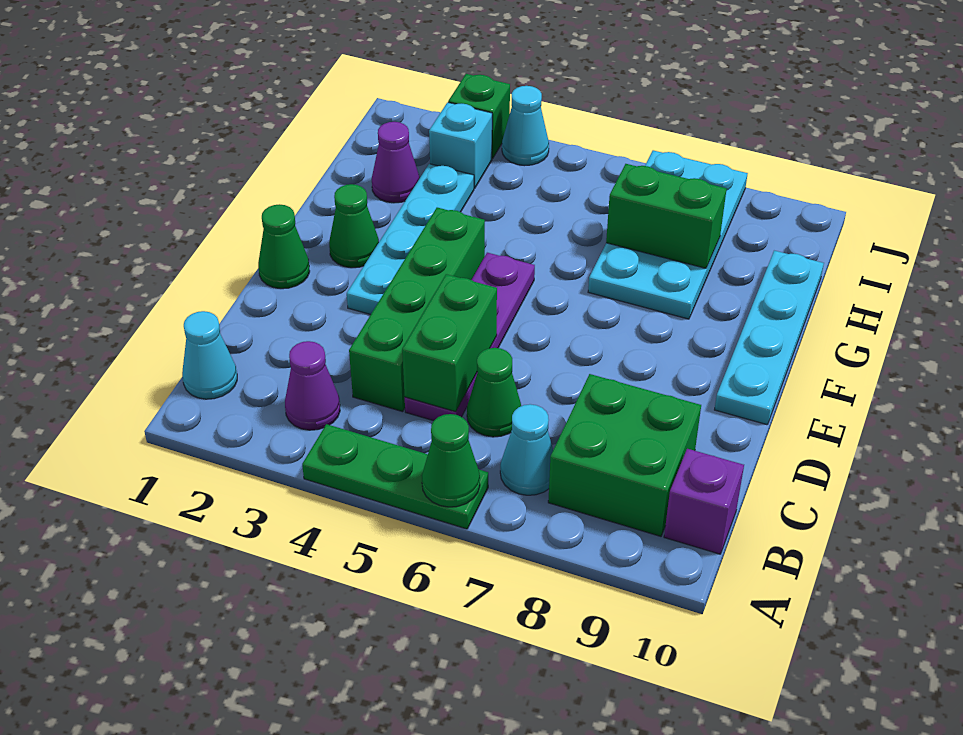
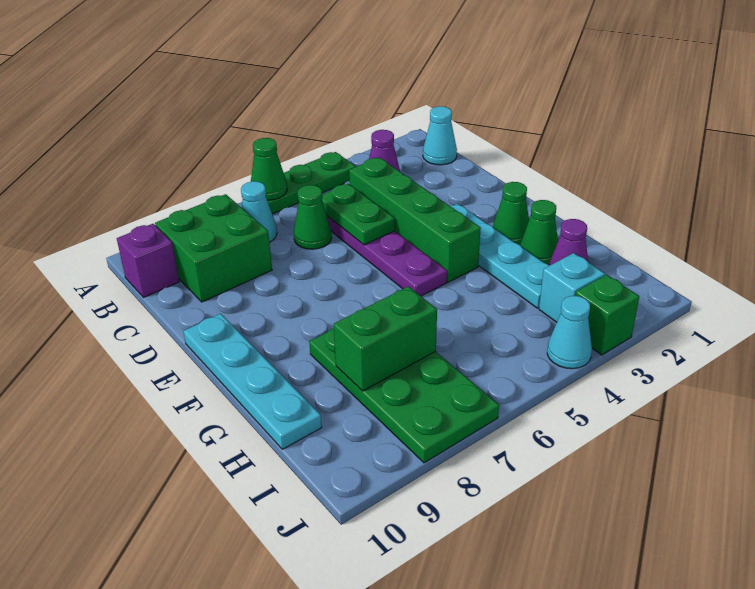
green 1x2 brick [402,274,497,412] -> green 1x2 plate [322,184,395,245]
green 1x1 cone [258,204,310,289] -> green 1x1 cone moved to [520,200,558,265]
cyan 2x4 plate [588,150,748,319] -> green 2x4 plate [309,329,499,463]

